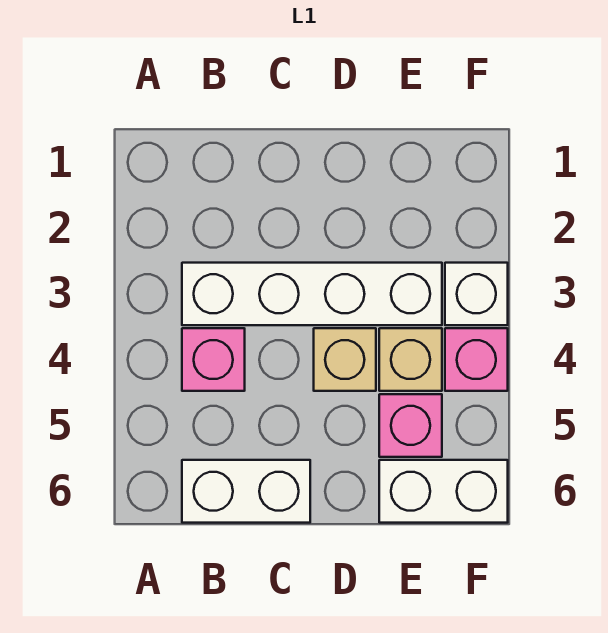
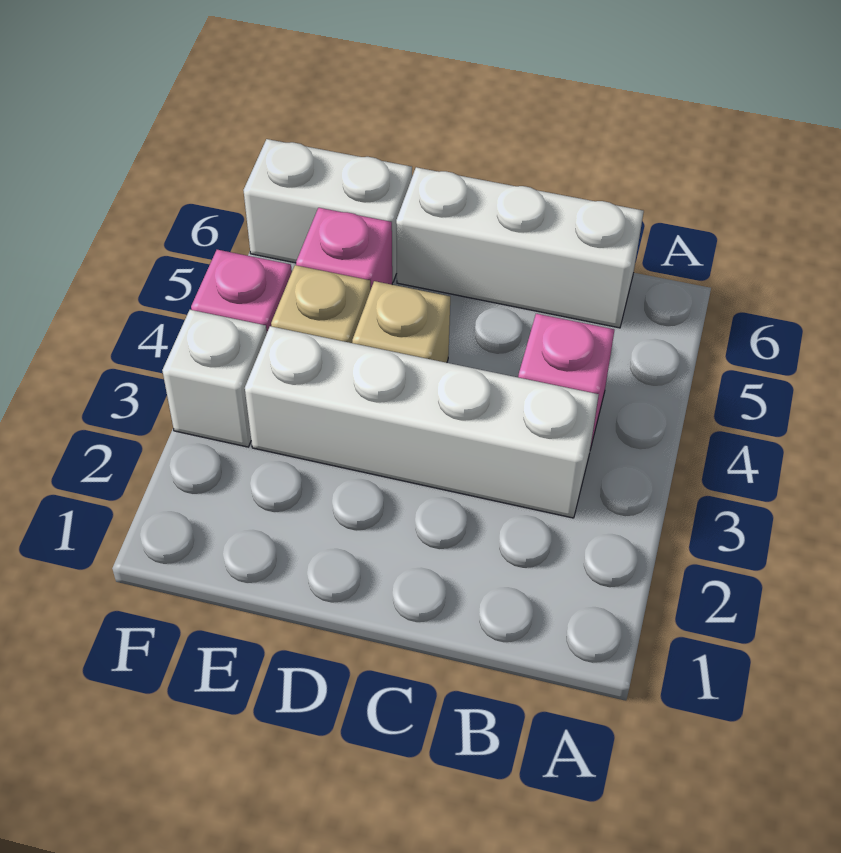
white 1x2 brick [182,460,310,523] -> white 1x3 brick [396,167,644,328]

